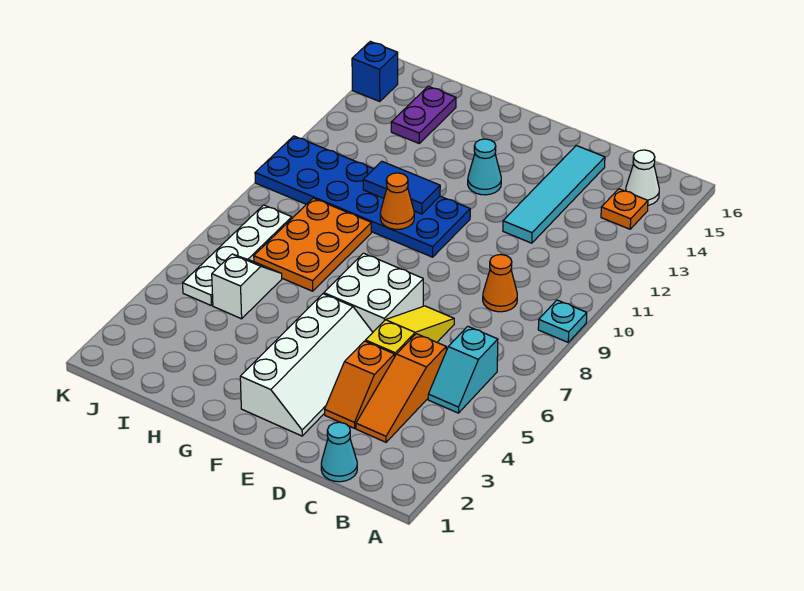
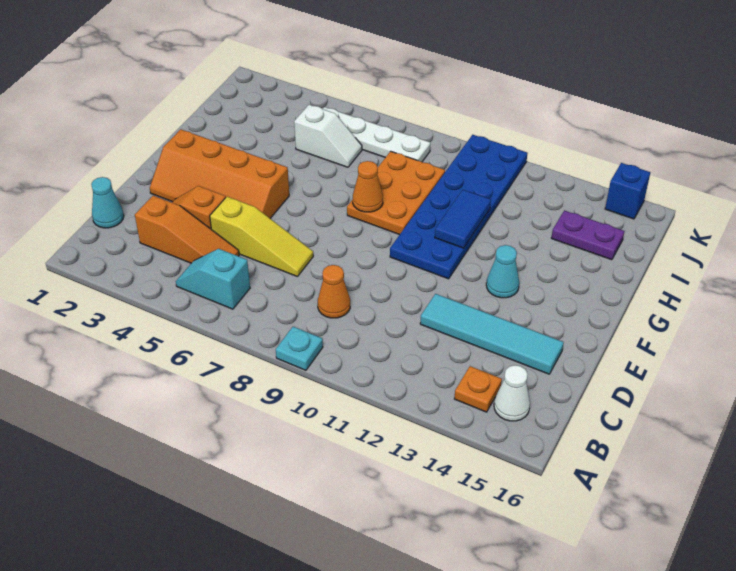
orange 1x3 slope [356,334,446,442] -> orange 1x3 slope turned to [135,196,239,263]
white 2x4 slope [240,294,373,436] -> orange 2x4 slope [150,129,289,218]
white 2x2 brick [324,253,423,332] -> none
orange 1x1 cone [380,173,414,229] -> orange 1x1 cone moved to [353,161,383,212]
orange 2x3 plate [254,198,371,291] -> orange 2x3 plate turned to [347,151,445,235]

